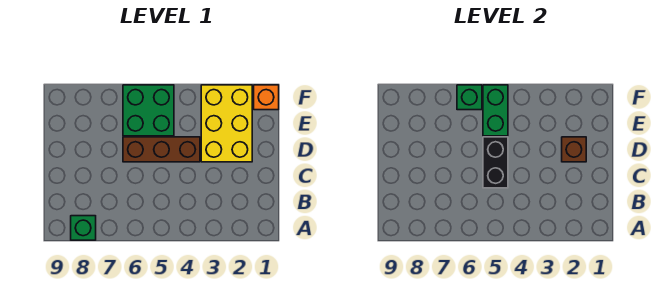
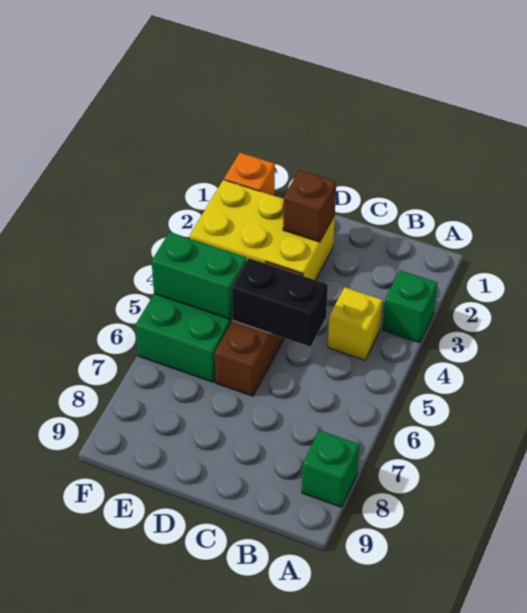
none -> yellow 1x1 brick [328,287,382,360]
green 1x1 brick [457,85,482,110] -> green 1x1 brick moved to [383,270,437,343]

